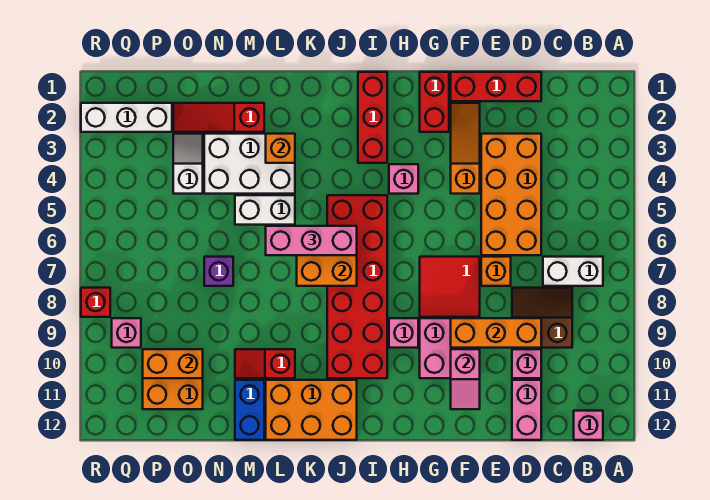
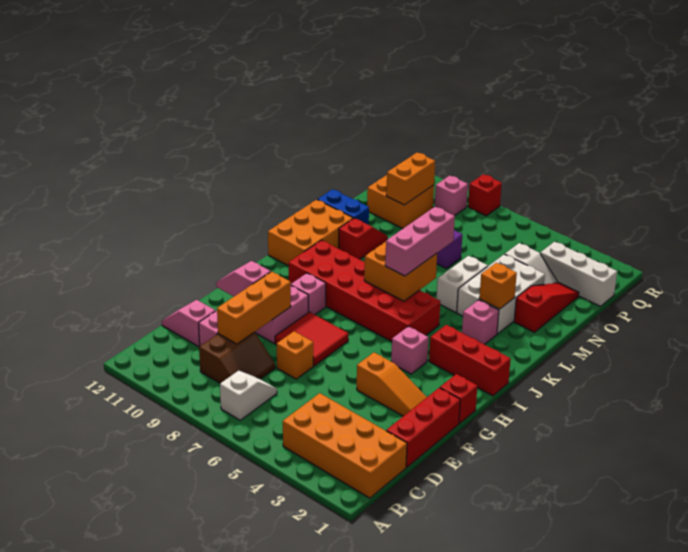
white 1x2 brick [543,257,603,286] -> white 1x2 slope [220,371,277,420]
pink 1x1 brick [574,411,603,440] -> pink 1x1 brick moved to [462,300,499,345]
orange 2x4 brick [481,134,541,255] -> orange 2x4 brick moved to [283,393,407,498]
pink 1x2 brick [512,380,541,440] -> pink 1x2 slope [162,300,215,347]
red 1x2 brick [420,72,449,132] -> red 1x1 brick [440,374,477,424]
white 1x3 brick [81,103,172,132] -> white 1x3 brick turned to [540,242,617,306]

